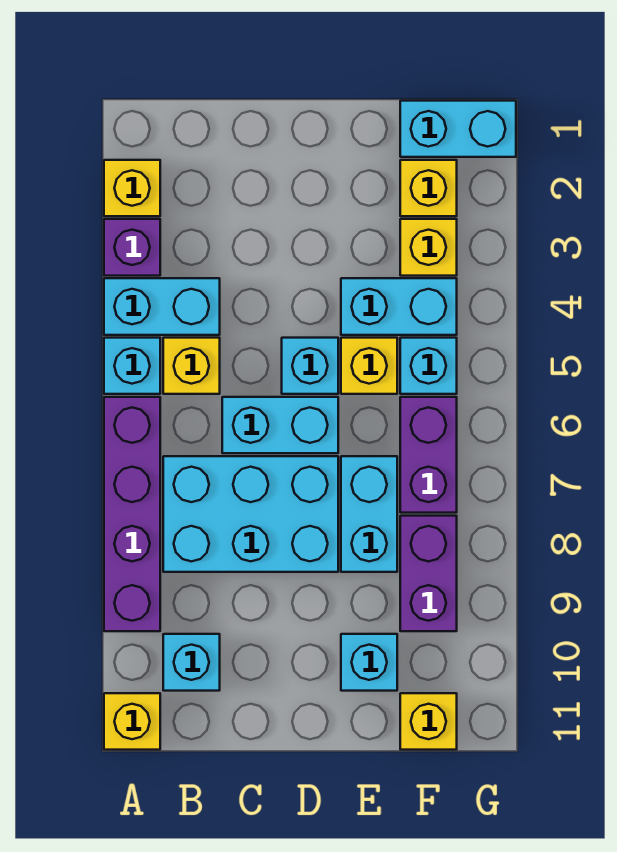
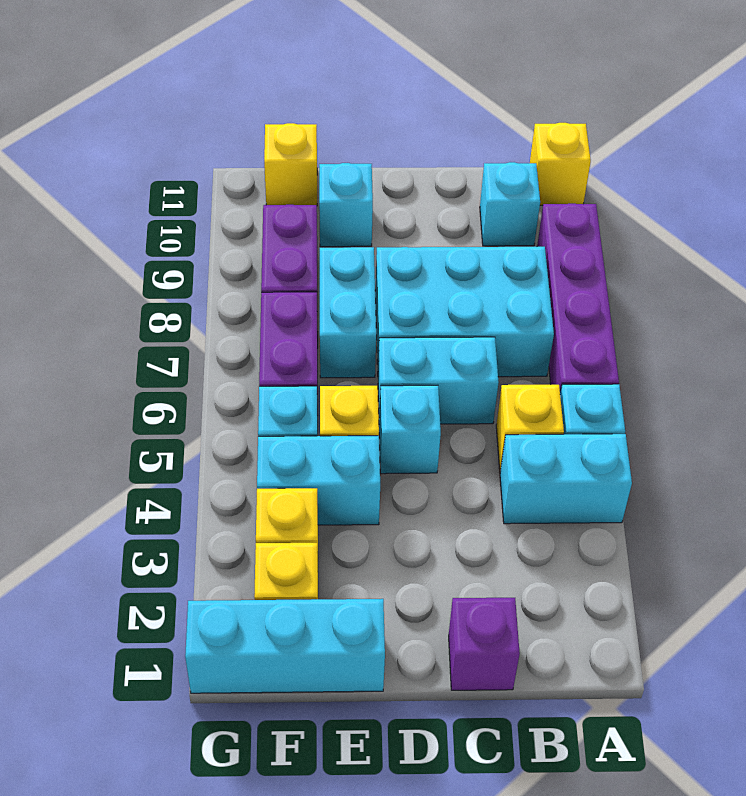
yellow 1x1 brick [104,160,160,216] -> none
purple 1x1 brick [104,219,160,276] -> purple 1x1 brick moved to [449,598,520,690]
cyan 1x2 brick [400,101,516,157] -> cyan 1x3 brick [185,599,385,693]

